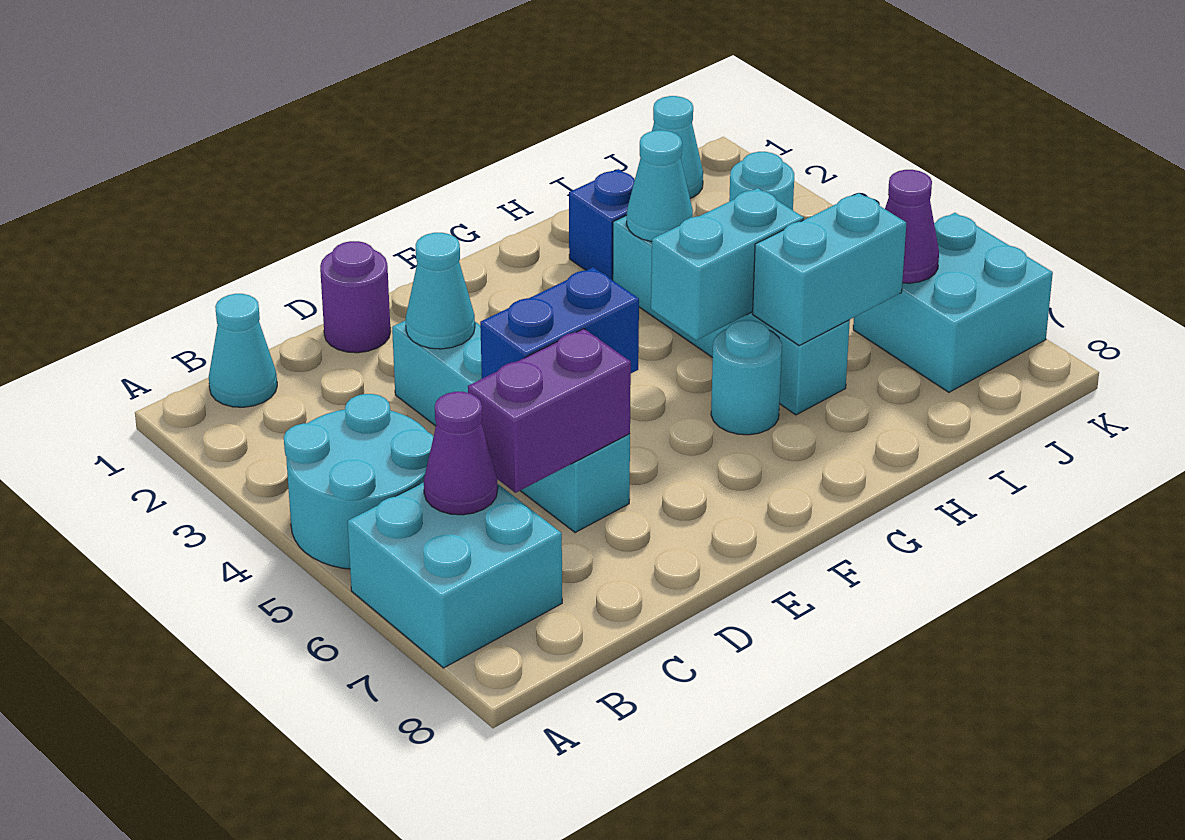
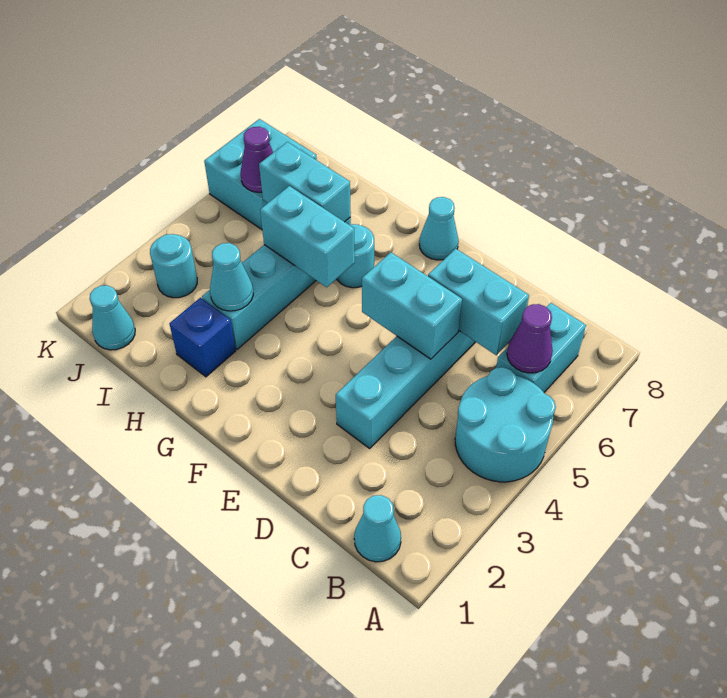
cyan 2x2 brick [347,482,562,668] -> cyan 1x2 brick [496,303,586,392]
purple 1x2 brick [468,329,631,493] -> cyan 1x2 brick [428,249,529,355]
purple 1x1 round brick [320,241,390,353] -> none
cyan 1x1 cone [406,233,475,349] -> cyan 1x1 cone moved to [419,197,459,260]
blue 1x2 brick [480,267,639,379] -> cyan 1x2 brick [362,252,462,359]

